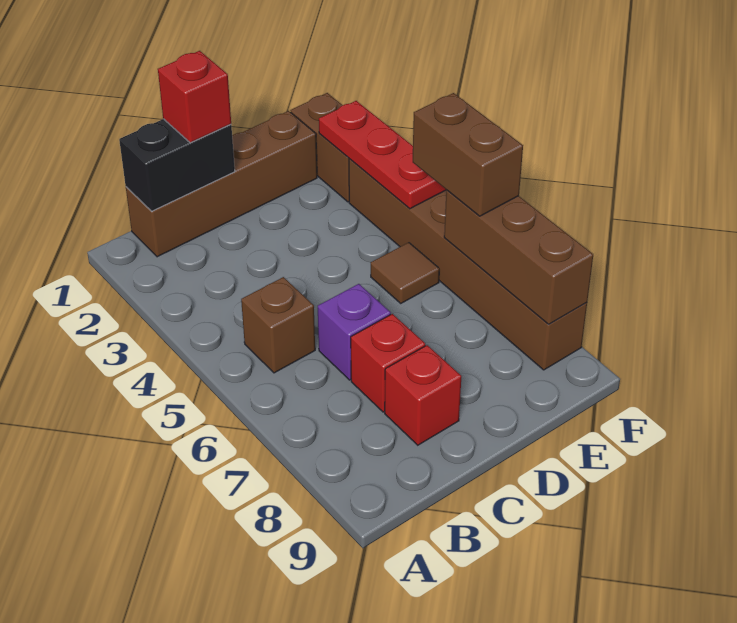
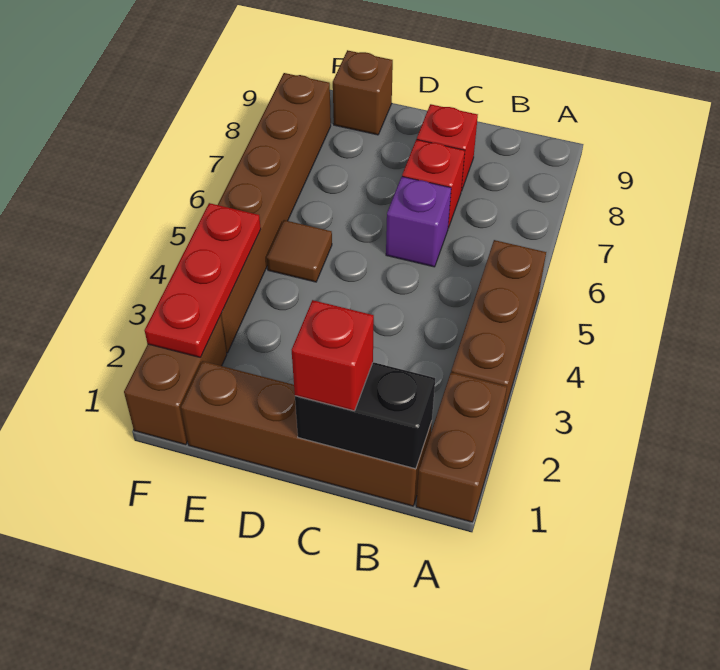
brown 1x1 brick [241,277,315,373] -> brown 1x1 brick moved to [333,50,393,135]
brown 1x2 brick [413,93,523,216] -> brown 1x2 brick moved to [416,372,507,522]
brown 1x3 brick [444,190,593,324] -> brown 1x3 brick moved to [451,240,546,422]

